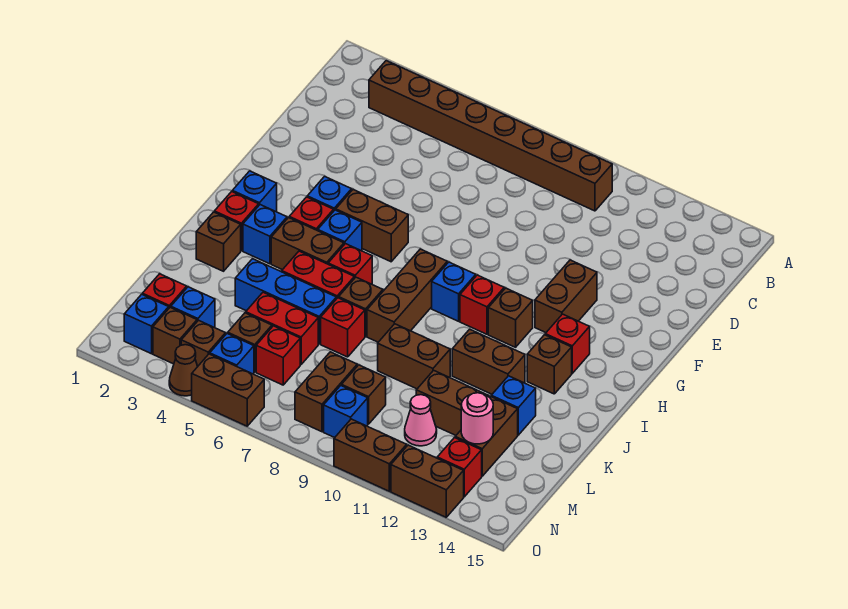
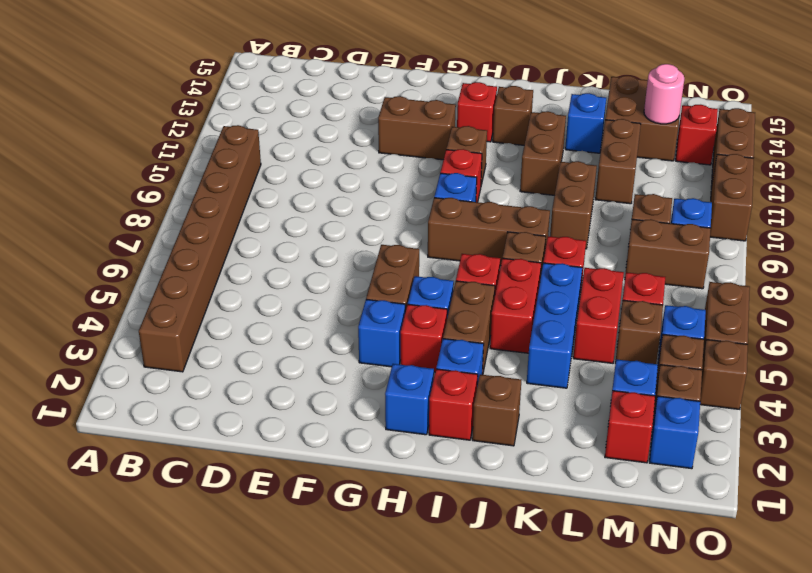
brown 1x2 brick [455,396,518,476] -> brown 2x2 brick [605,76,679,161]
pink 1x1 cone [405,395,437,446] -> none
brown 1x1 cone [169,345,198,396] -> brown 1x1 brick [700,340,748,409]

